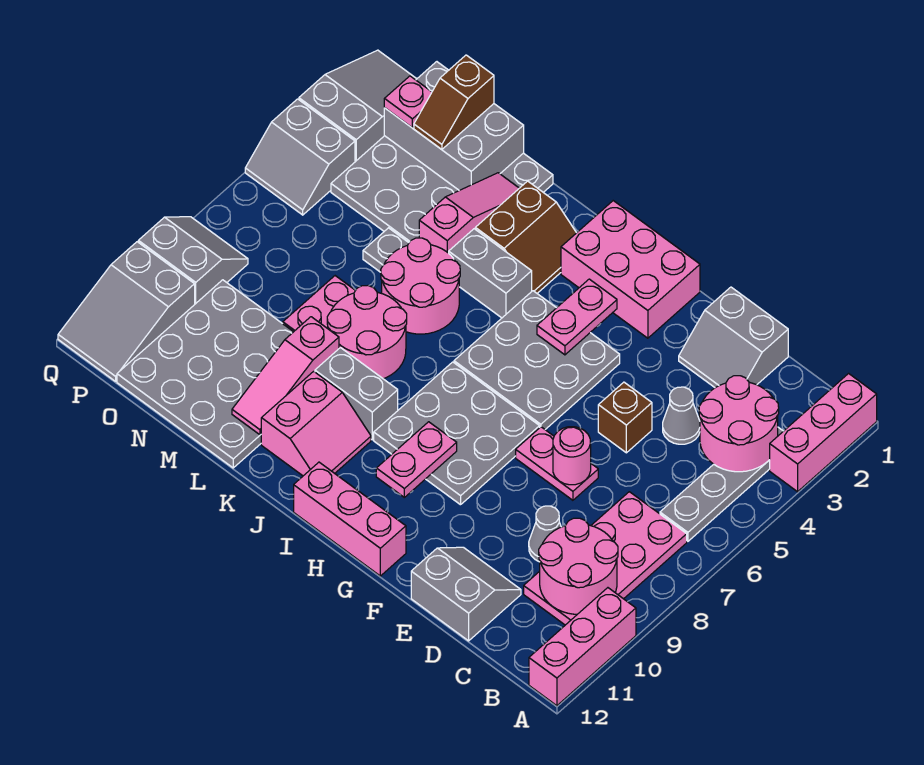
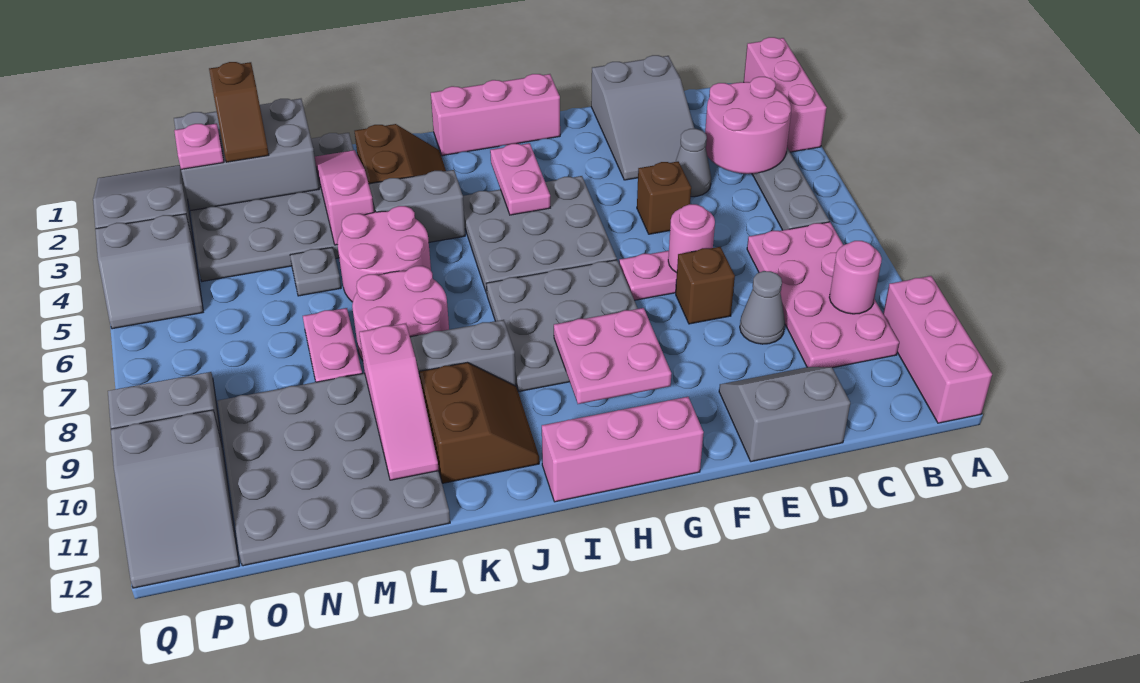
pink 2x2 round brick [539,518,618,614] -> pink 1x1 round brick [829,241,882,314]
grey 2x2 slope [679,287,788,388] -> grey 2x3 slope [591,55,695,180]
none -> brown 1x1 brick [676,247,735,324]
pink 2x3 brick [561,201,700,338] -> pink 1x3 brick [431,74,560,156]
pink 1x2 plate [376,422,457,497] -> pink 2x2 plate [554,308,671,404]
pink 2x2 slope [261,371,371,476] -> brown 2x2 slope [419,362,539,483]

